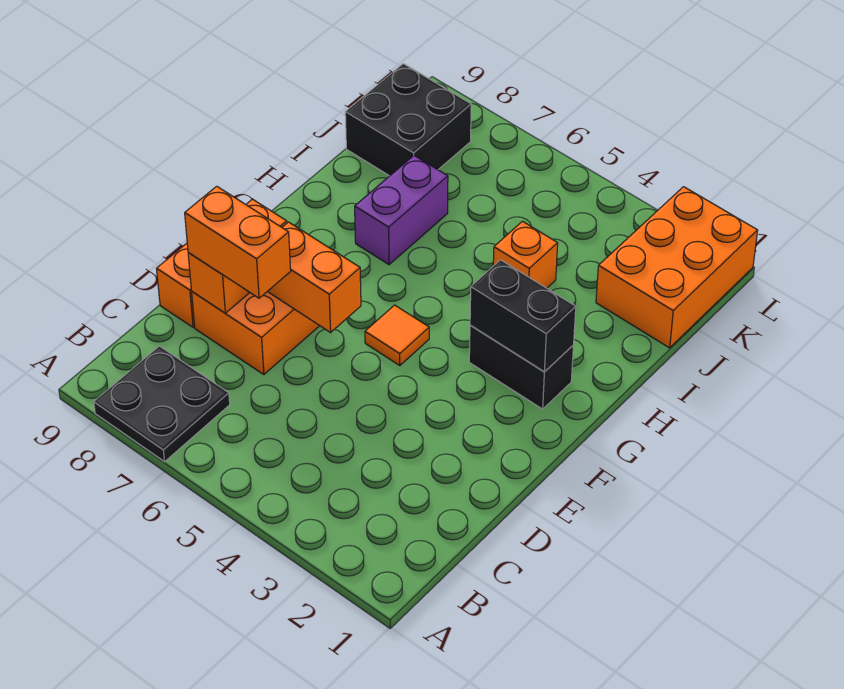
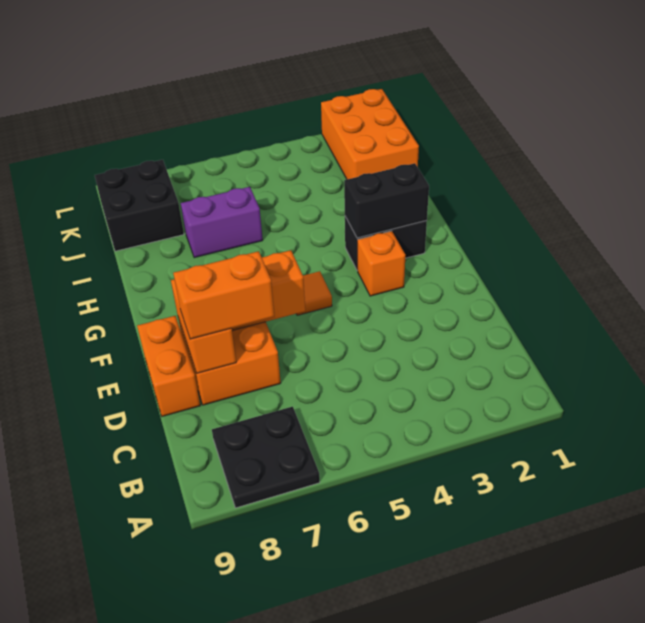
purple 1x2 brick [355,156,448,265] -> purple 1x2 brick turned to [181,187,263,258]
orange 1x1 brick [493,221,558,288] -> orange 1x1 brick moved to [358,231,405,296]

